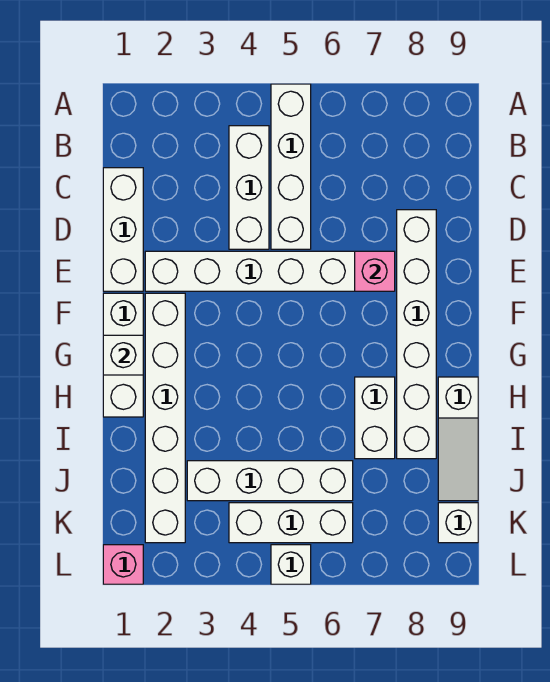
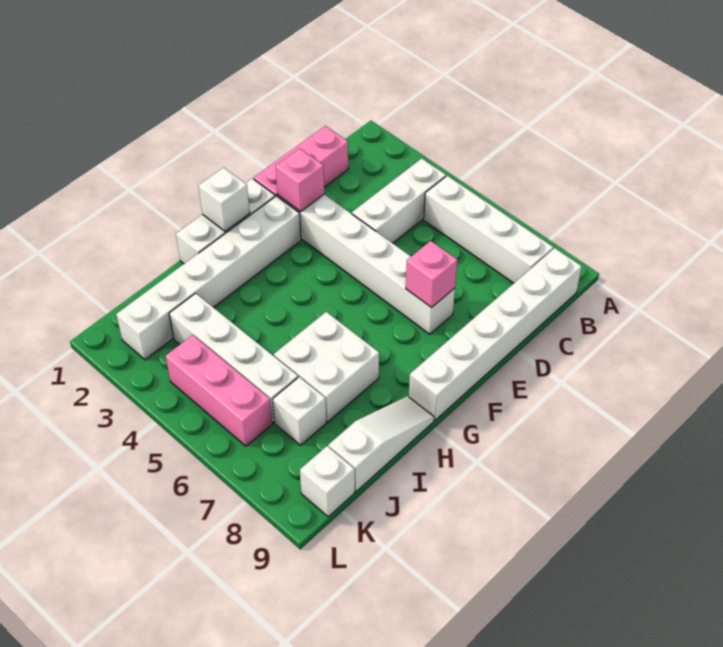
white 1x4 brick [271,84,311,249] -> white 1x4 brick turned to [424,176,553,283]
white 1x3 brick [103,168,143,291] -> pink 1x3 brick [254,126,348,197]
white 1x6 brick [397,210,436,459] -> white 1x6 brick moved to [409,248,582,420]
white 1x2 brick [355,377,395,459] -> white 2x2 brick [274,312,379,422]
white 1x3 slope [438,377,478,501] -> white 1x3 slope turned to [328,396,434,492]
white 1x3 brick [229,503,353,543] -> pink 1x3 brick [166,335,272,446]
pink 1x1 brick [103,545,143,584] -> pink 1x1 brick moved to [275,148,324,212]
white 1x1 brick [271,545,311,584] -> white 1x1 brick moved to [273,377,326,445]

